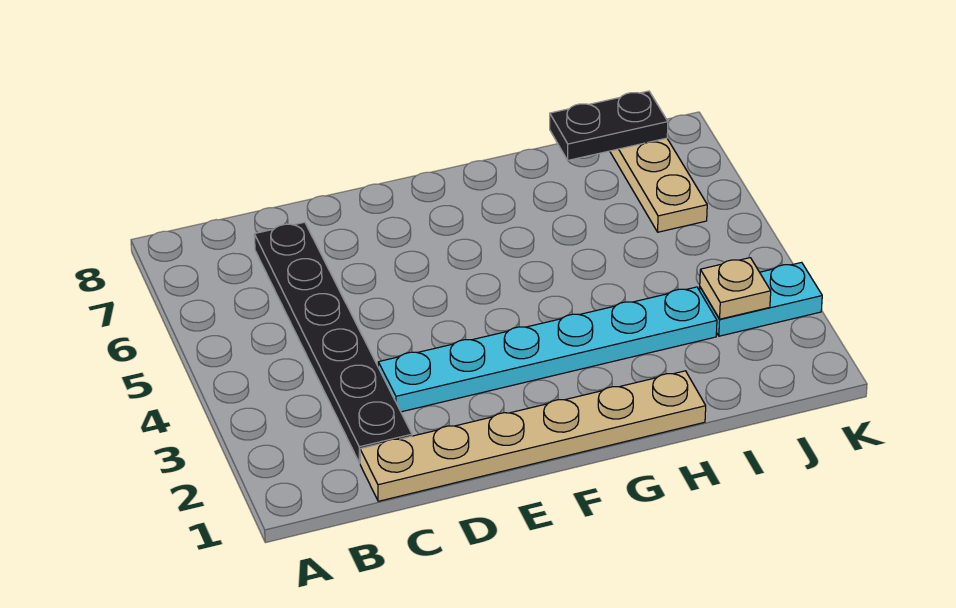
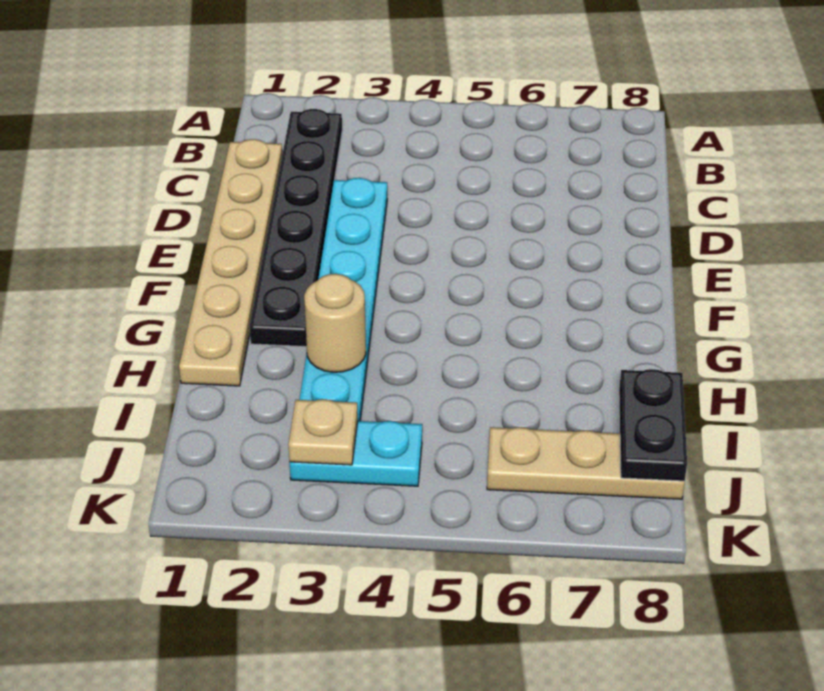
black 1x6 plate [254,222,412,463] -> black 1x6 plate turned to [249,109,342,347]
none -> tan 1x1 round brick [304,274,366,372]
cyan 1x2 plate [700,262,822,336] -> cyan 1x2 plate turned to [290,421,422,486]

